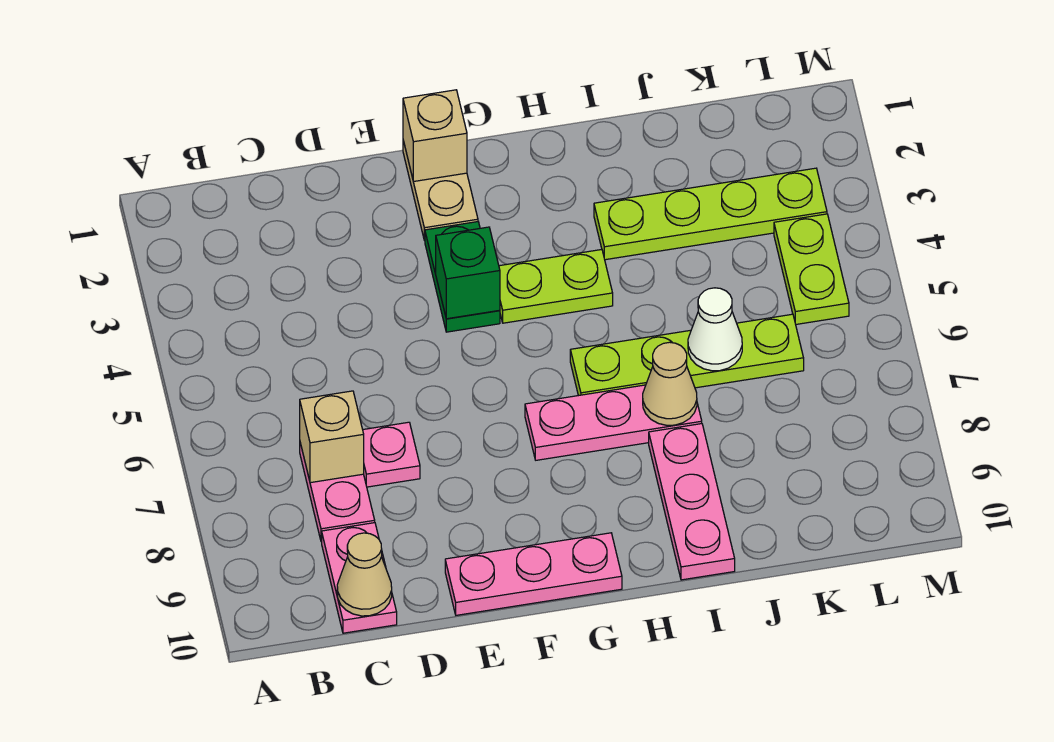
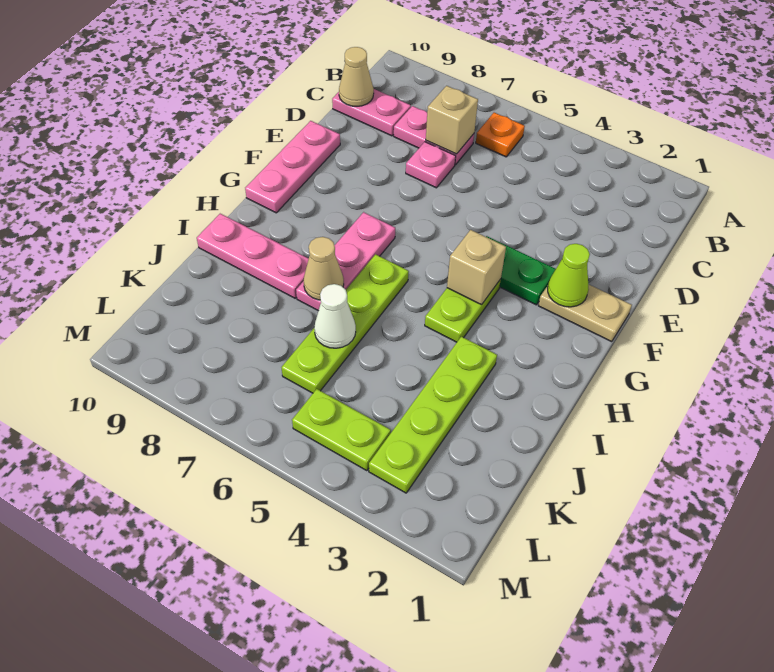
none -> orange 1x1 plate [476,113,525,157]
tan 1x1 brick [403,90,467,182] -> tan 1x1 brick moved to [447,230,506,305]
none -> lime 1x1 cone [548,244,590,307]
green 1x1 brick [436,227,500,319] -> none

